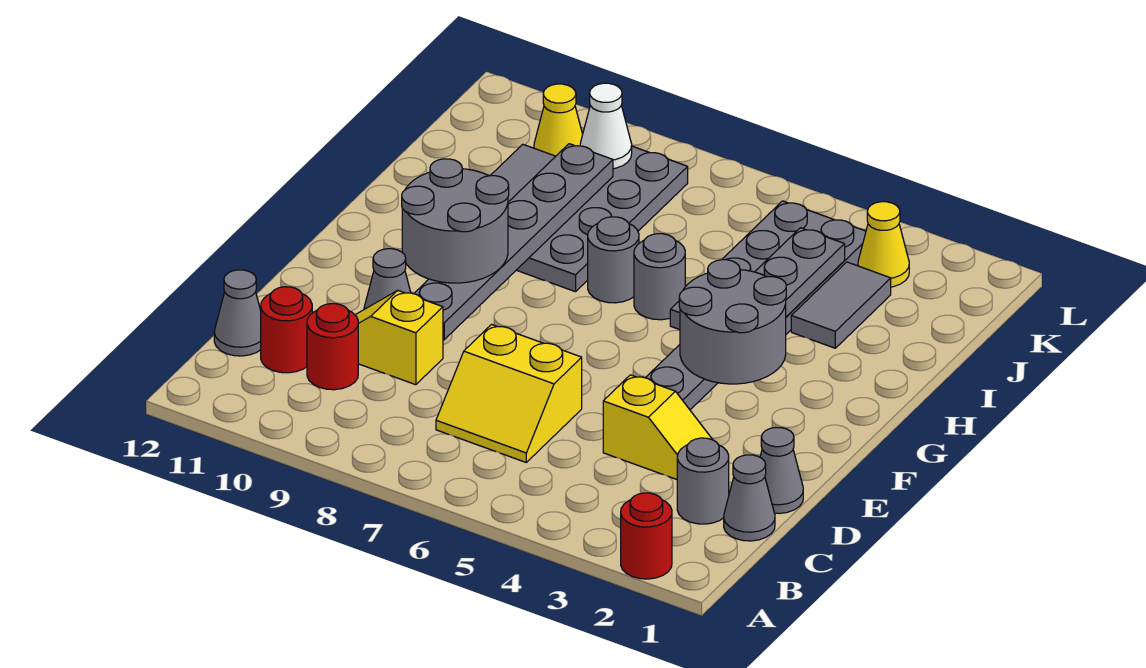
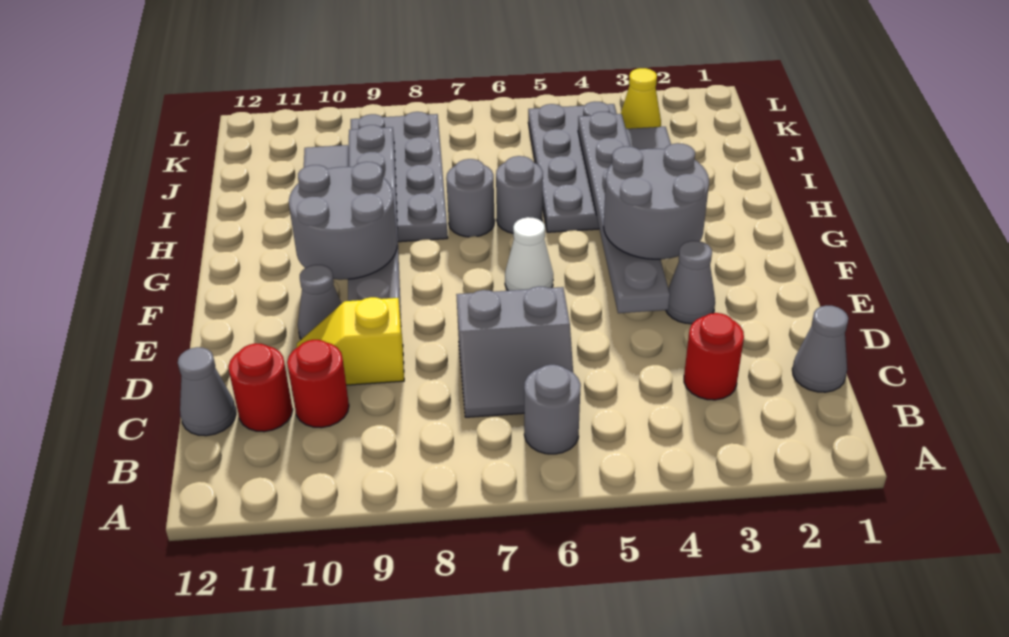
red 1x1 round brick [621,493,672,579] -> red 1x1 round brick moved to [684,313,744,400]
grey 1x1 round brick [677,438,729,524] -> grey 1x1 round brick moved to [524,365,581,454]
yellow 2x2 slope [436,325,582,462] -> grey 2x2 slope [456,286,573,417]
grey 1x1 cone [760,428,803,514] -> grey 1x1 cone moved to [666,241,715,324]
yellow 1x2 slope [603,375,713,479] -> none
white 1x1 cone [580,83,632,169] -> white 1x1 cone moved to [505,217,553,291]
yellow 1x1 cone [534,84,583,156] -> none

